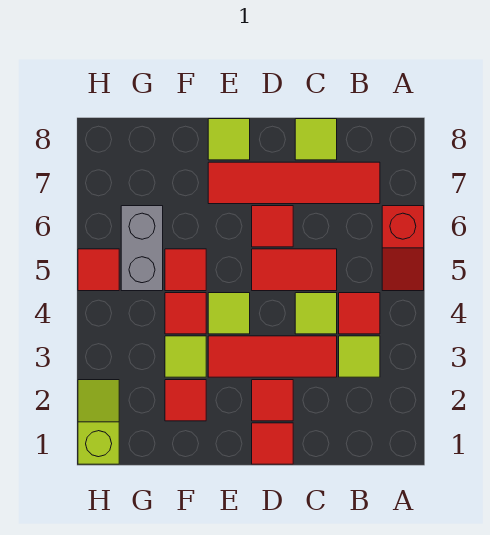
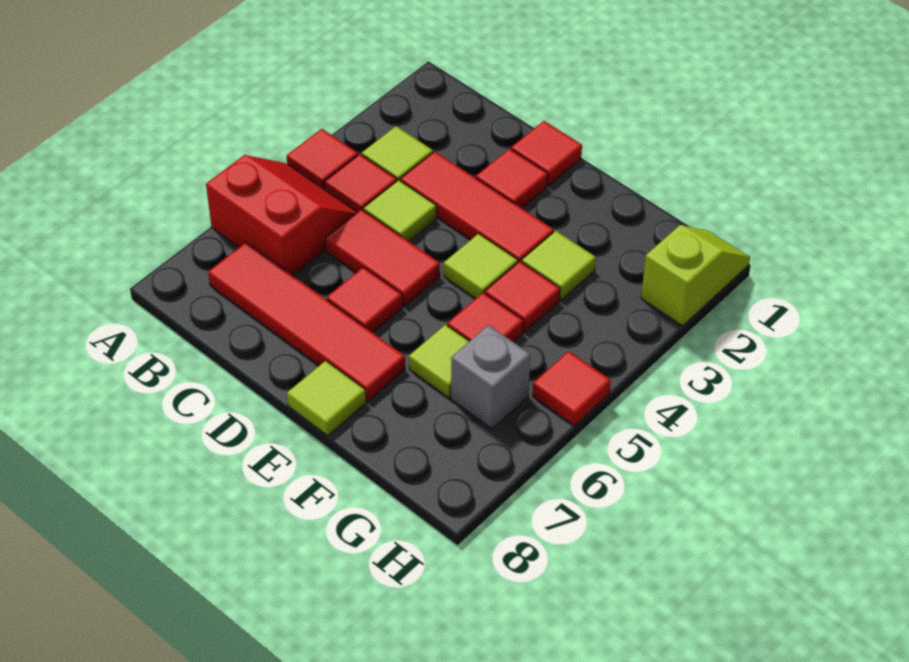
red 1x2 slope [382,206,424,291] -> red 2x2 slope [206,155,357,276]
lime 1x1 tile [295,119,337,160] -> lime 1x1 tile moved to [409,325,469,398]
red 1x1 tile [165,380,206,421] -> red 1x1 tile moved to [287,129,358,190]
grey 1x2 brick [121,206,163,291] -> grey 1x1 brick [451,325,530,429]
lime 1x2 slope [78,380,119,464] -> lime 1x2 slope turned to [641,225,750,326]

